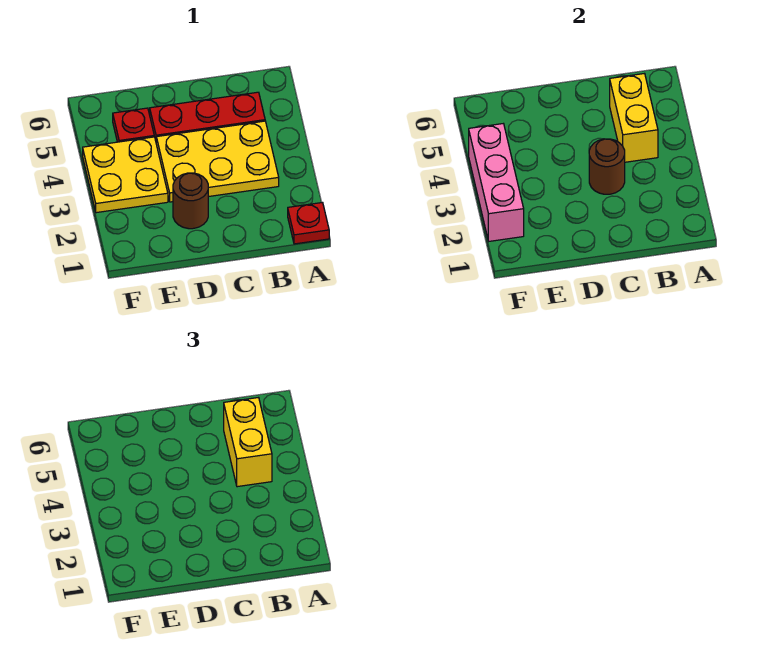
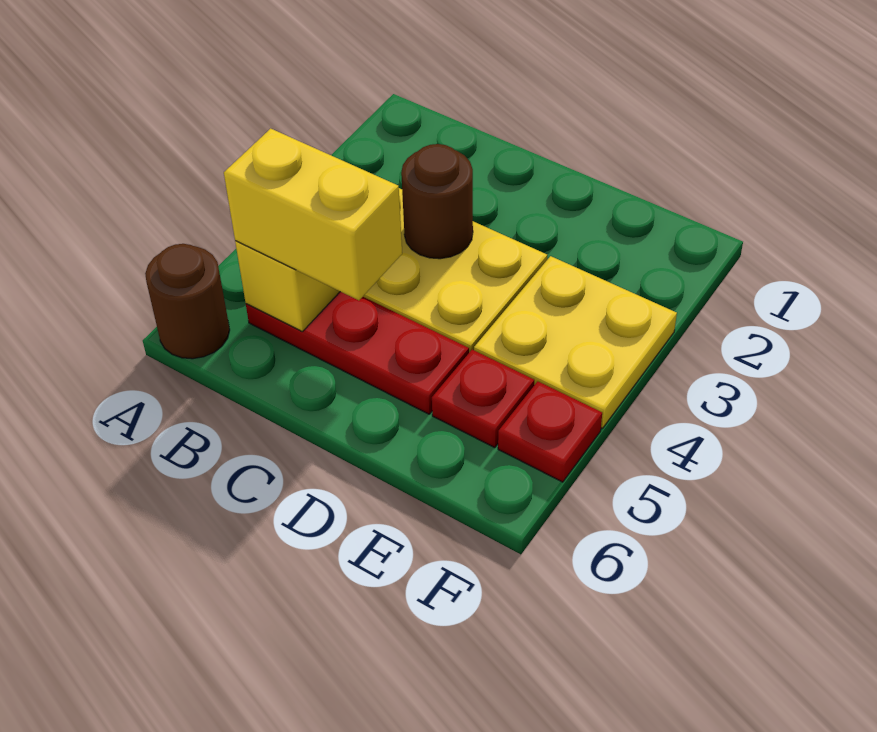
red 1x1 plate [288,203,329,244] -> red 1x1 plate moved to [498,381,602,482]
yellow 1x2 brick [224,398,272,487] -> yellow 1x2 brick turned to [224,128,402,300]
brown 1x1 round brick [173,173,208,229] -> brown 1x1 round brick moved to [145,244,230,359]
pink 1x3 brick [469,124,524,241] -> none

